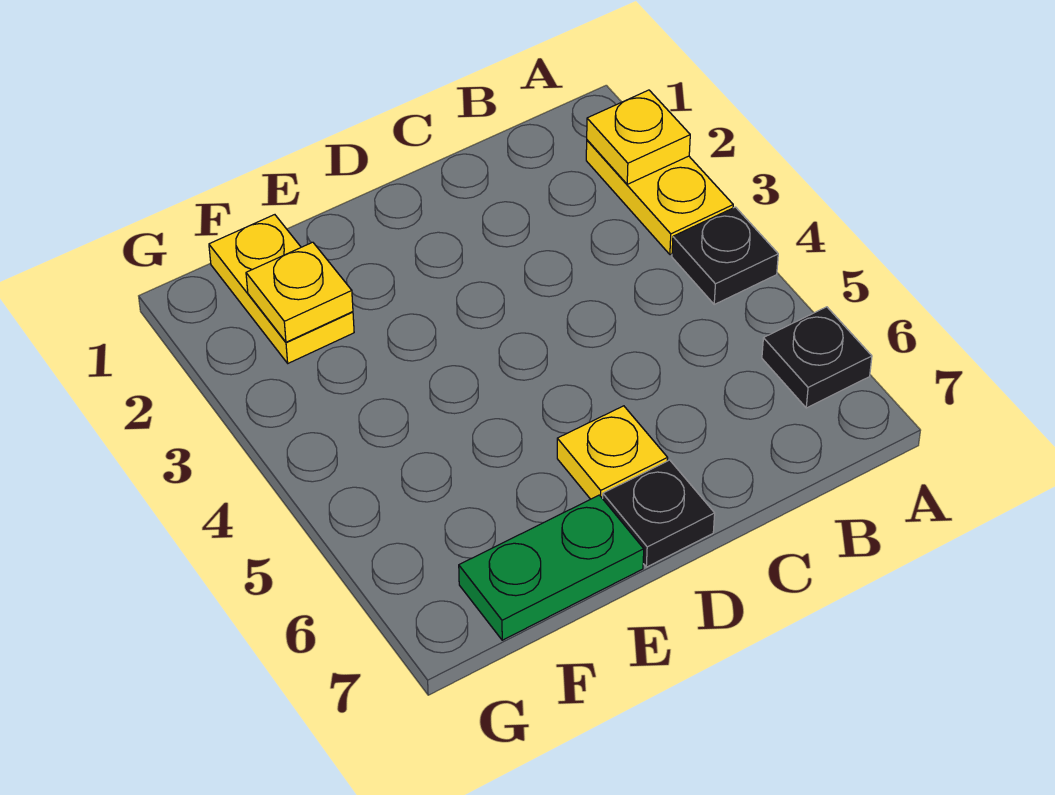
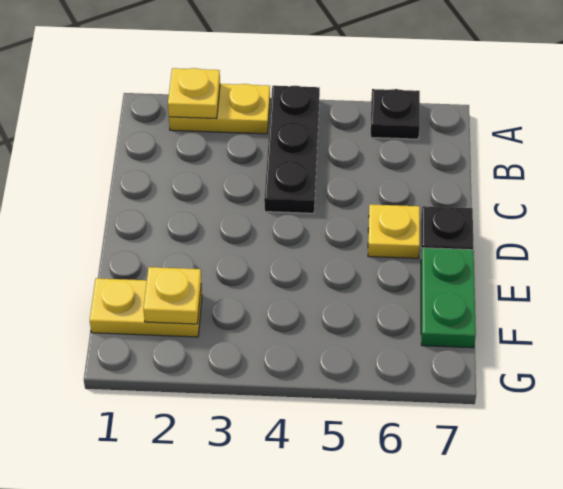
black 1x1 plate [672,207,778,304] -> black 1x3 plate [264,86,320,213]

